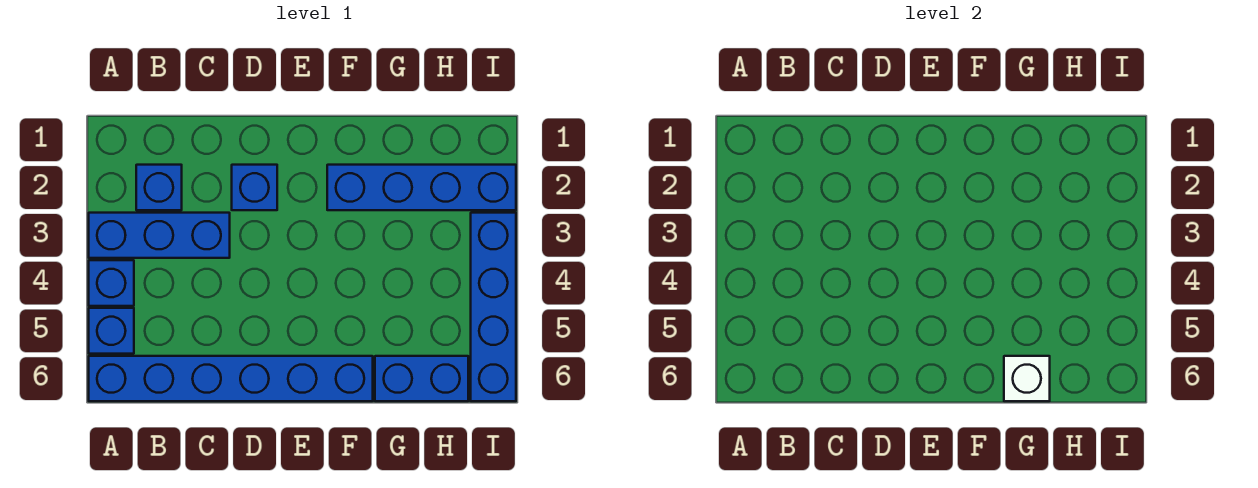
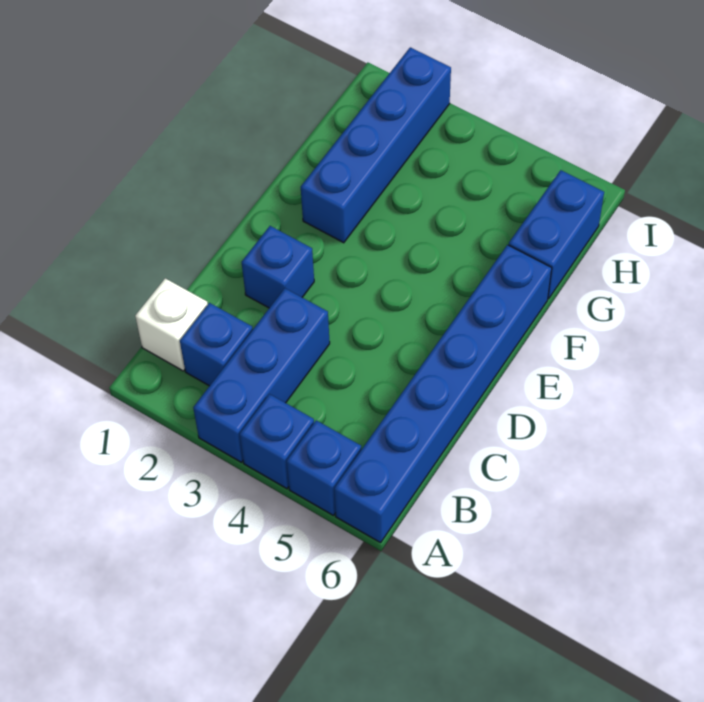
white 1x1 brick [1004,356,1050,401] -> white 1x1 brick moved to [135,278,208,371]
blue 1x4 brick [471,213,516,401] -> none

